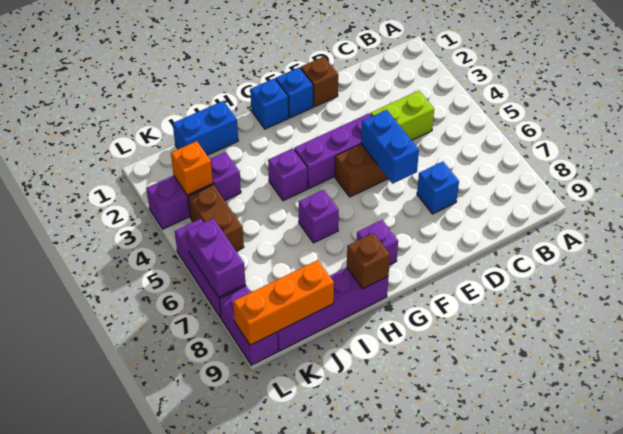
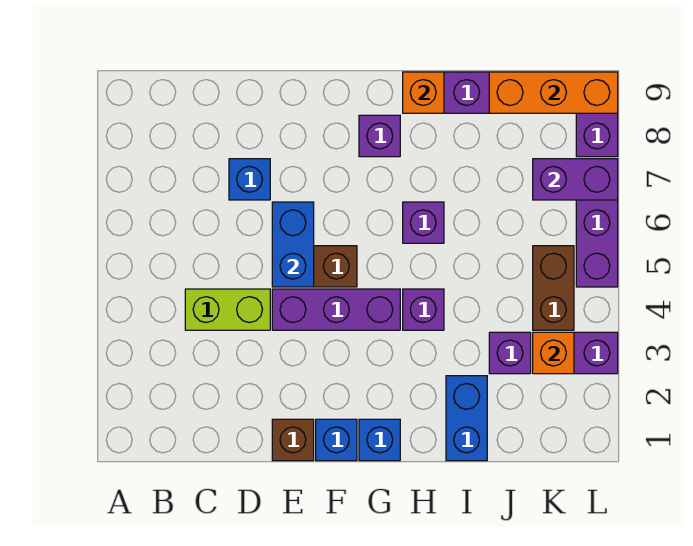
brown 1x1 brick [347,233,390,289] -> orange 1x1 brick [403,72,444,113]
blue 1x2 brick [173,101,238,155] -> blue 1x2 brick turned to [446,376,487,461]
purple 1x2 brick [187,218,245,297] -> purple 1x2 brick turned to [533,159,618,200]

